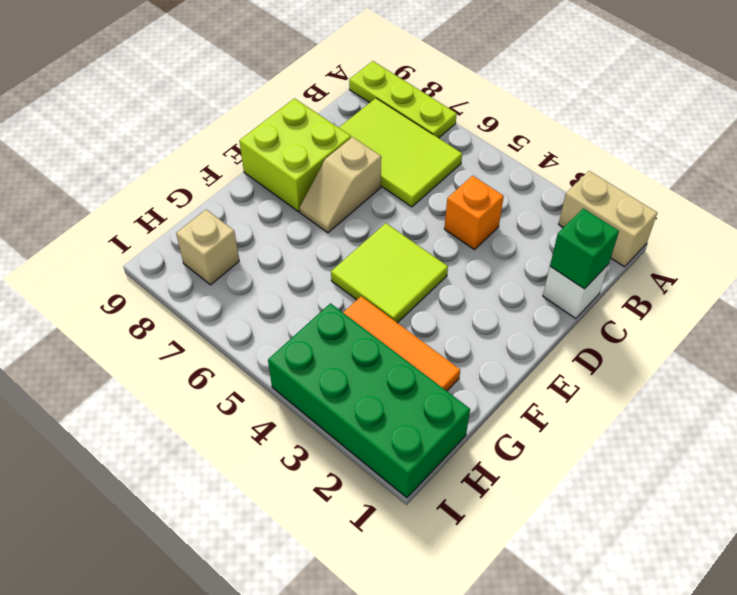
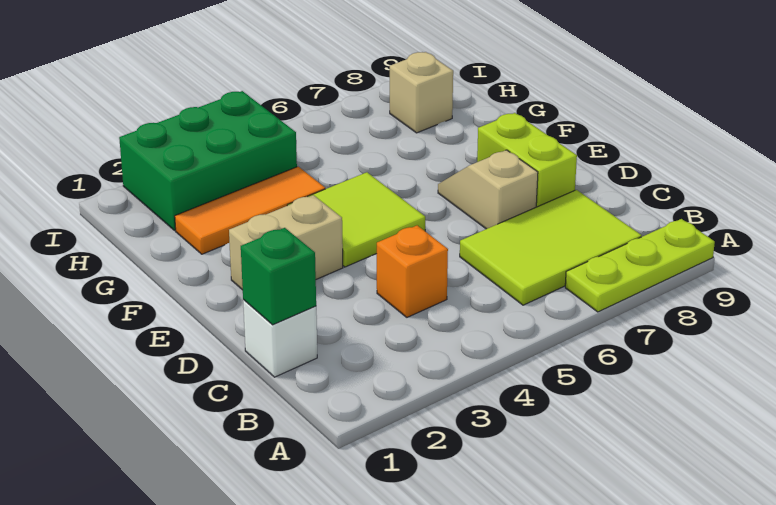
tan 1x2 brick [559,171,657,267] -> tan 1x2 brick moved to [229,195,343,290]
lime 2x2 brick [239,98,351,212] -> lime 1x2 brick [477,113,577,207]
green 2x4 brick [268,303,470,498] -> green 2x3 brick [119,91,297,231]

